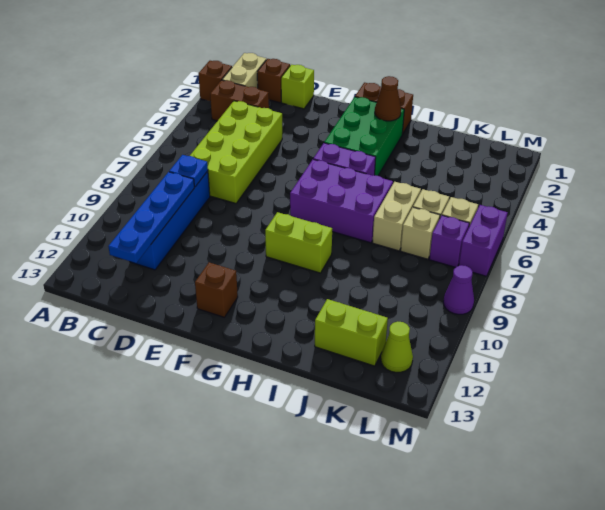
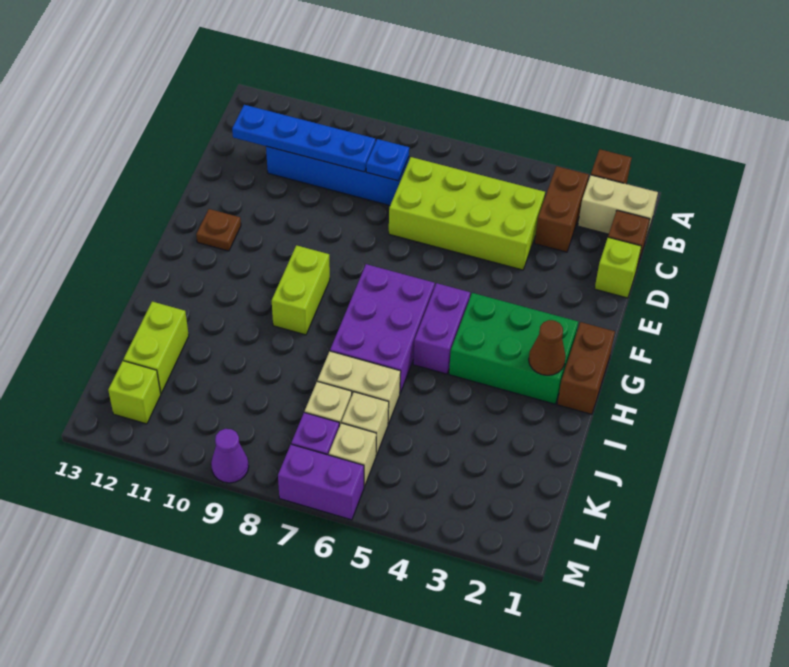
brown 1x1 brick [195,262,238,317] -> brown 1x1 plate [196,209,241,251]
lime 1x1 cone [381,322,413,372] -> lime 1x1 brick [108,361,161,424]

